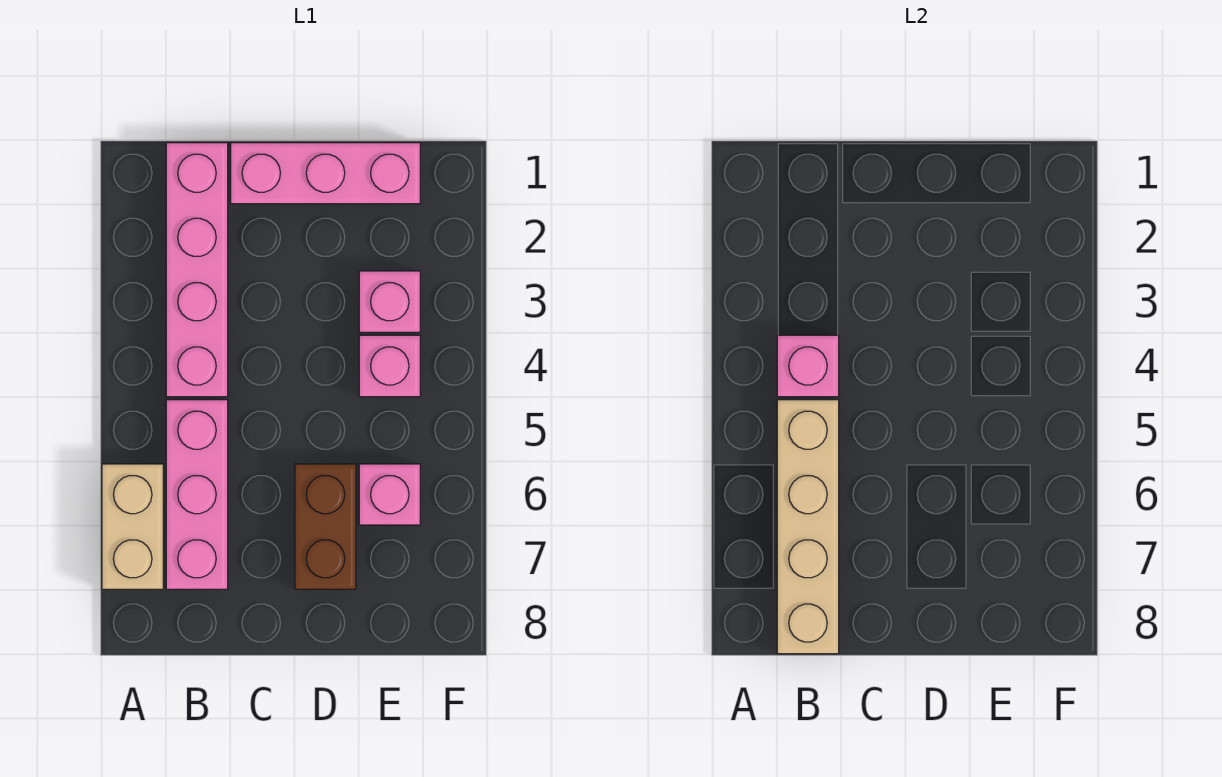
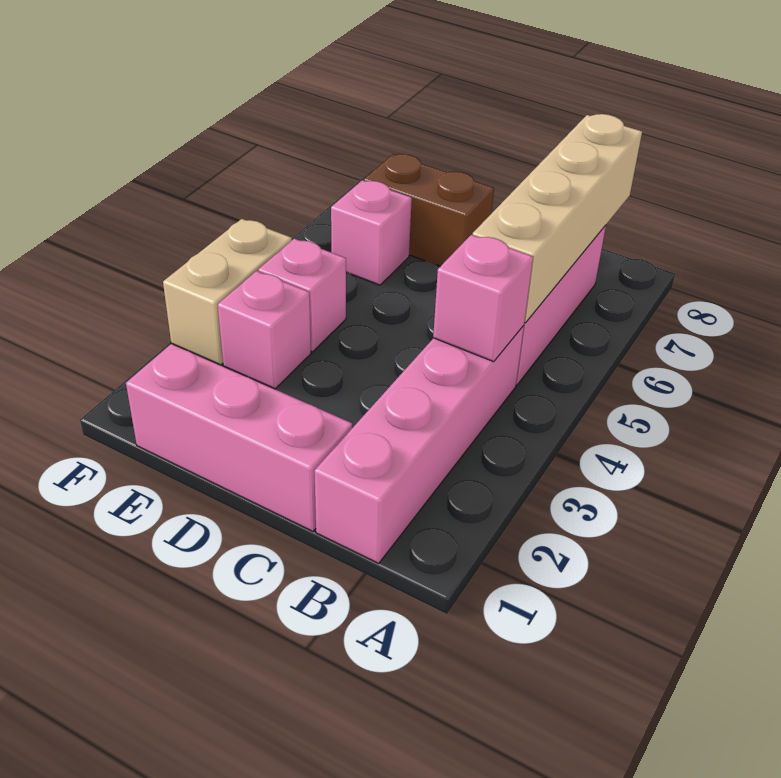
tan 1x2 brick [102,464,163,589] -> tan 1x2 brick moved to [163,219,292,365]
brown 1x2 brick [295,464,356,589] -> brown 1x2 brick turned to [364,154,494,266]

